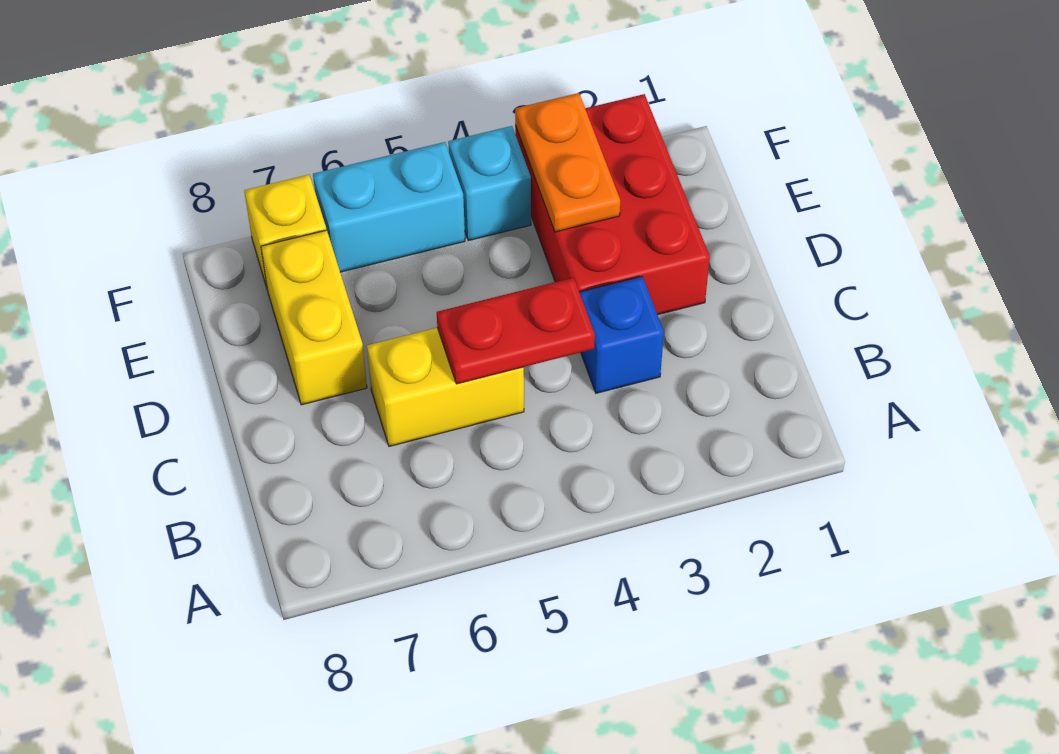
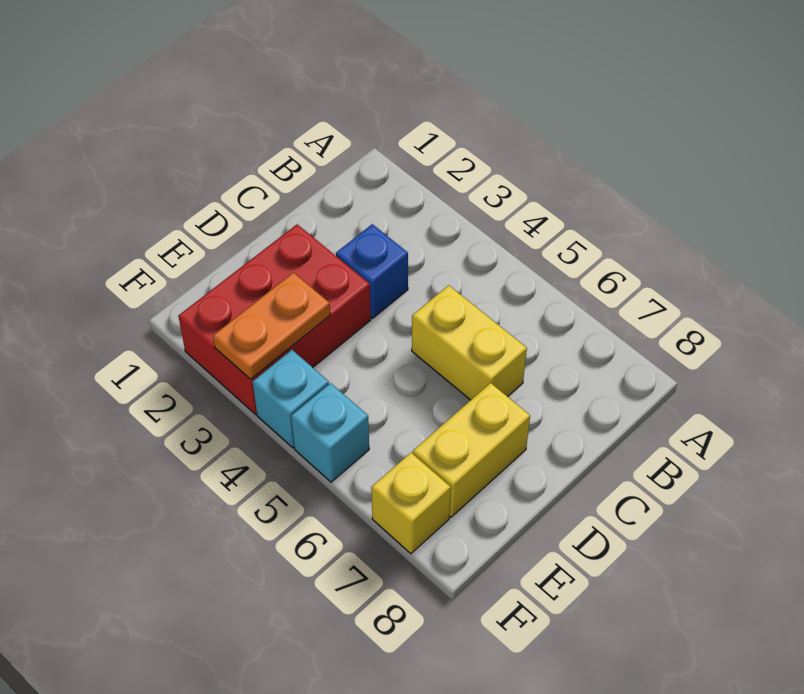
red 1x2 plate [437,278,595,384] -> none
cyan 1x2 brick [313,142,465,272] -> cyan 1x1 brick [291,383,369,482]

